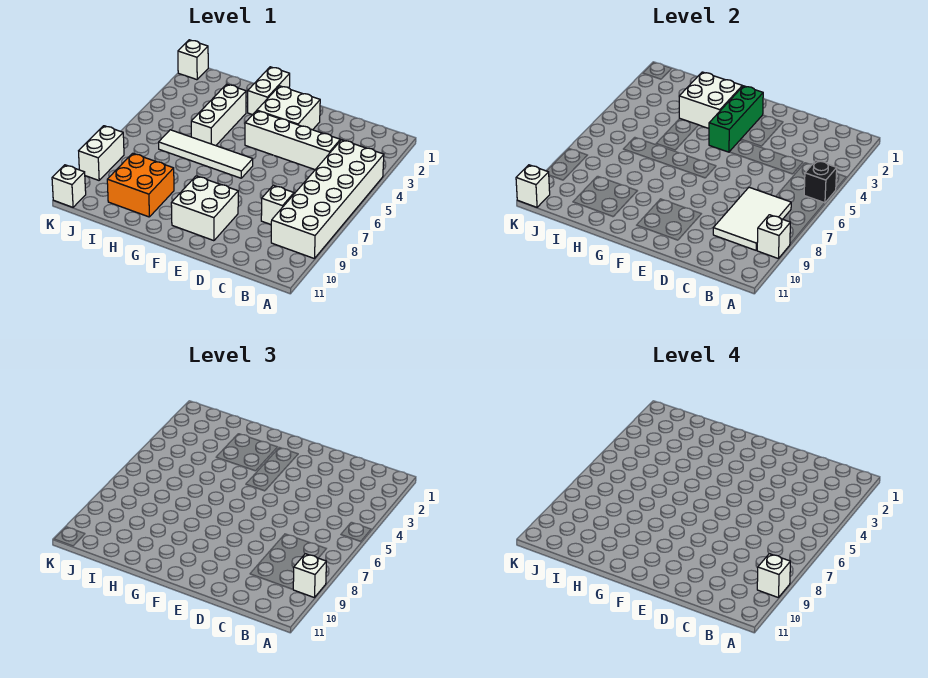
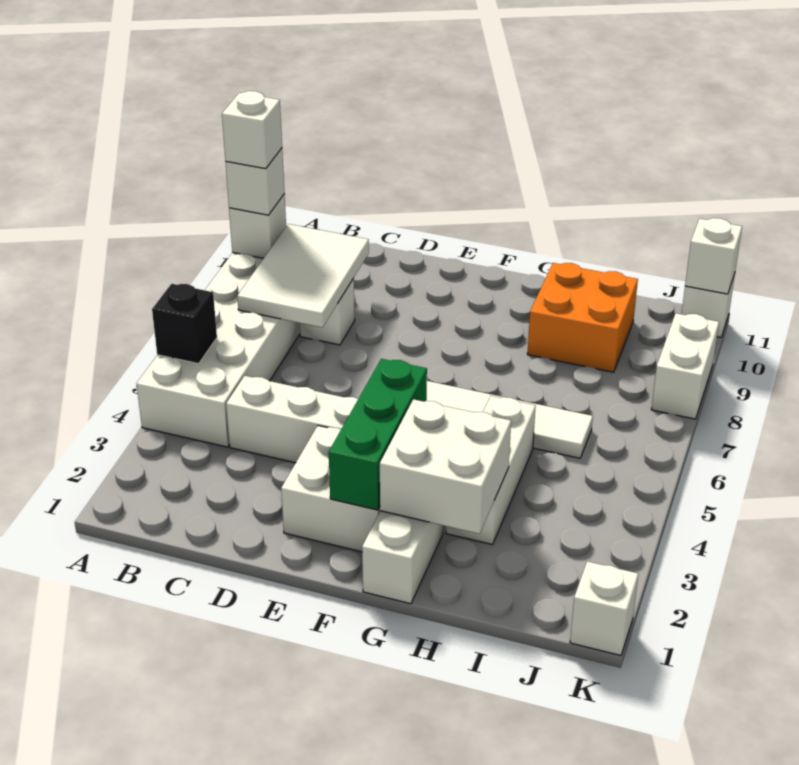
white 2x2 brick [171,176,238,241] -> none

